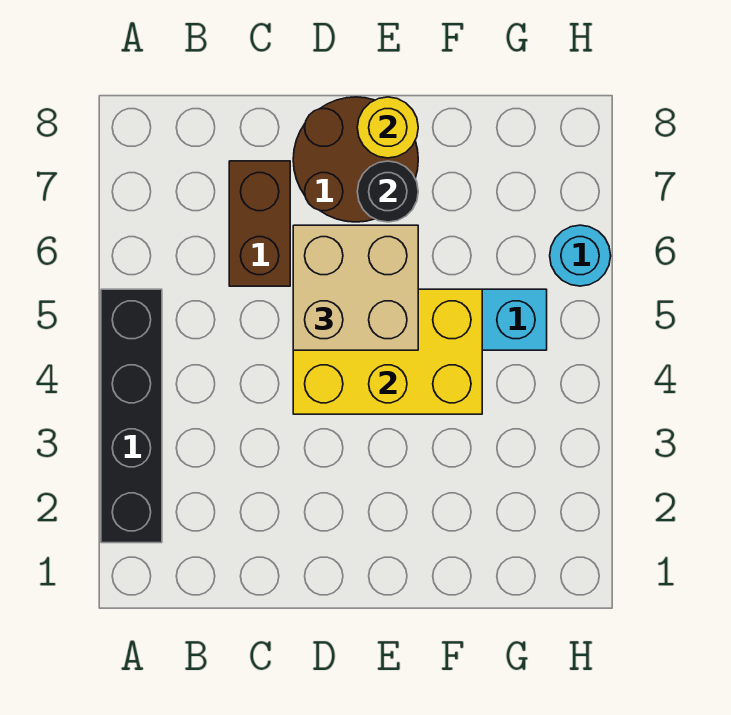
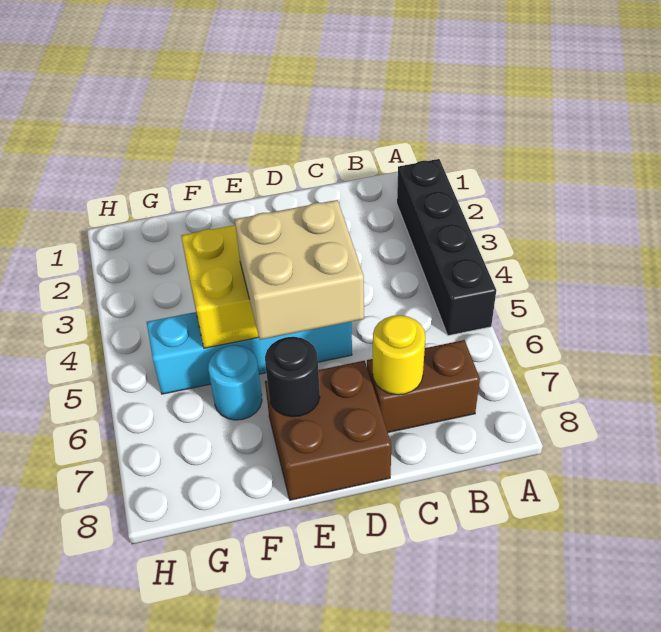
brown 1x2 brick [229,161,290,286] -> brown 1x2 brick turned to [367,340,480,432]
brown 2x2 round brick [293,97,418,222] -> brown 2x2 brick [265,361,391,500]
yellow 1x1 round brick [357,97,418,158] -> yellow 1x1 round brick moved to [373,315,425,395]
cyan 1x1 round brick [550,225,611,286] -> cyan 1x1 round brick moved to [208,345,262,420]

